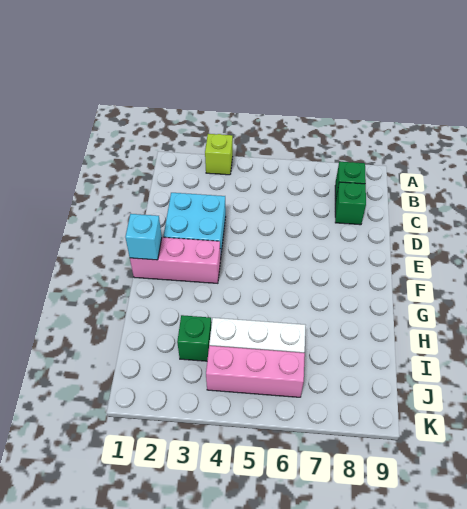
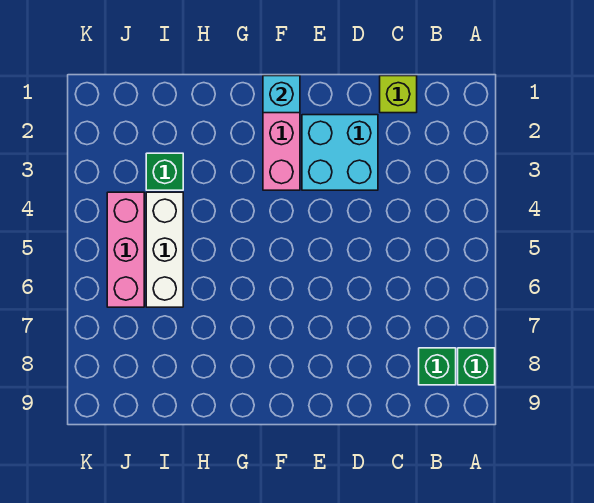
lime 1x1 brick [205,134,233,175] -> lime 1x1 brick moved to [380,76,417,113]
green 1x1 brick [335,182,366,225] -> green 1x1 brick moved to [458,348,495,385]

